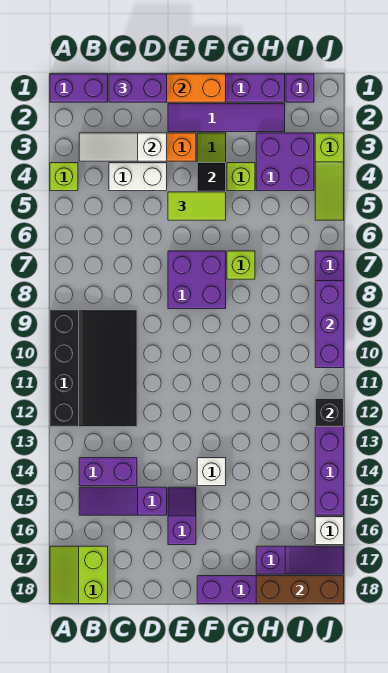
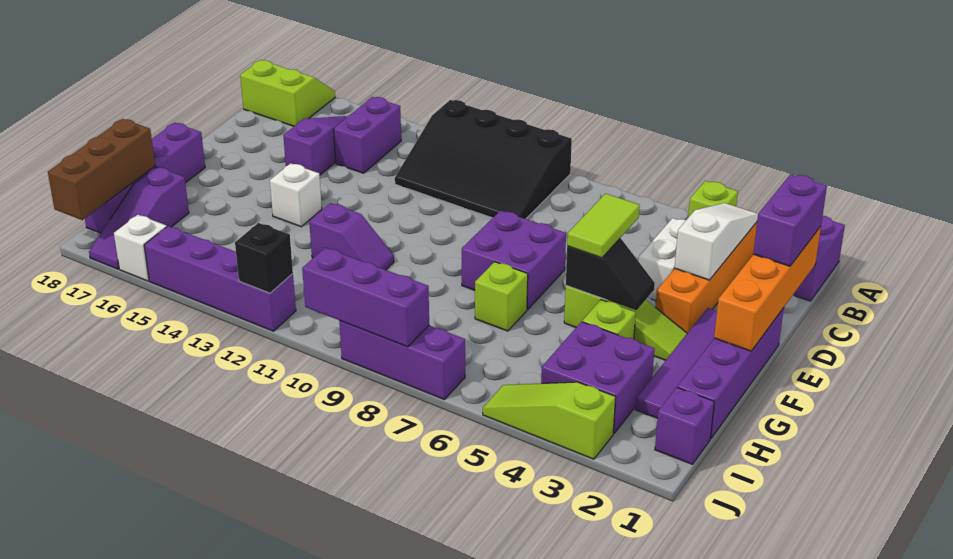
purple 1x2 slope [168,487,196,545] -> purple 1x2 slope moved to [309,203,394,270]

